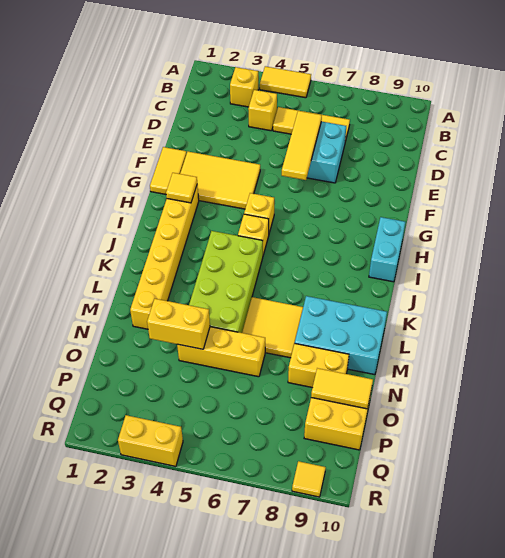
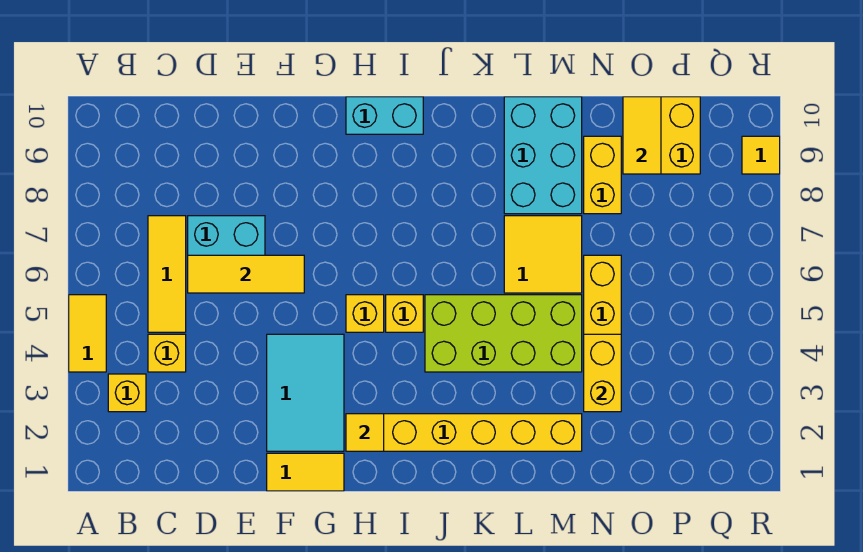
yellow 2x3 tile [180,152,260,209] -> cyan 2x3 tile [267,334,344,451]
yellow 1x2 brick [118,415,183,466] -> none

